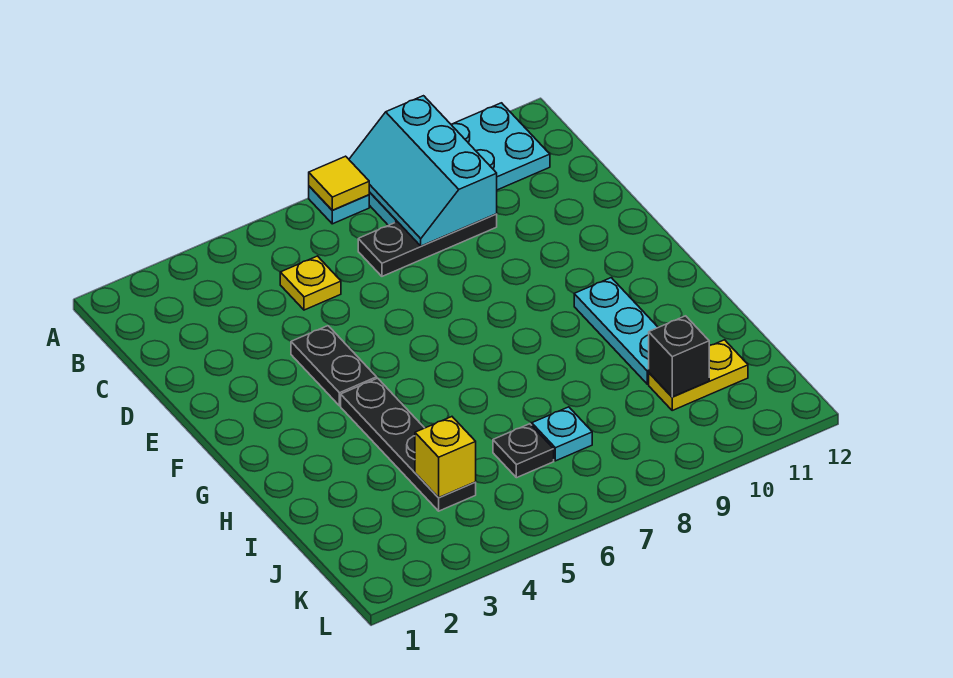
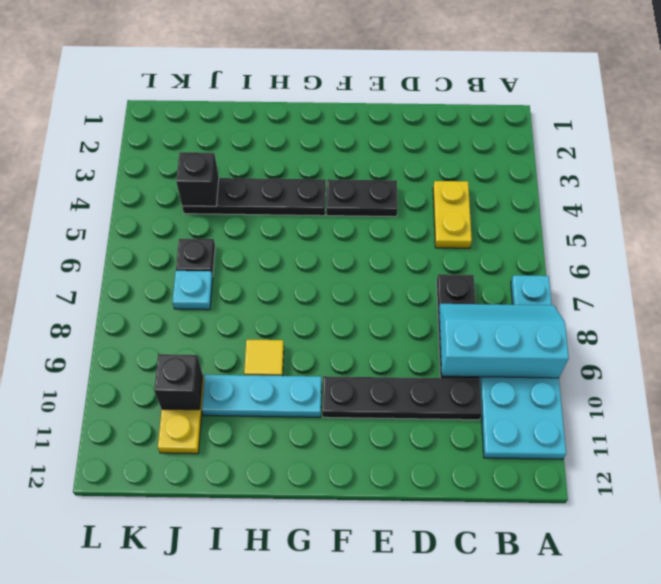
yellow 1x1 tile [309,156,369,210] -> yellow 1x1 tile moved to [244,340,284,376]
yellow 1x1 plate [280,256,341,310] -> yellow 1x2 plate [433,181,472,248]
none -> black 1x4 plate [322,376,482,420]
yellow 1x1 brick [415,417,476,498] -> black 1x1 brick [176,152,219,206]

